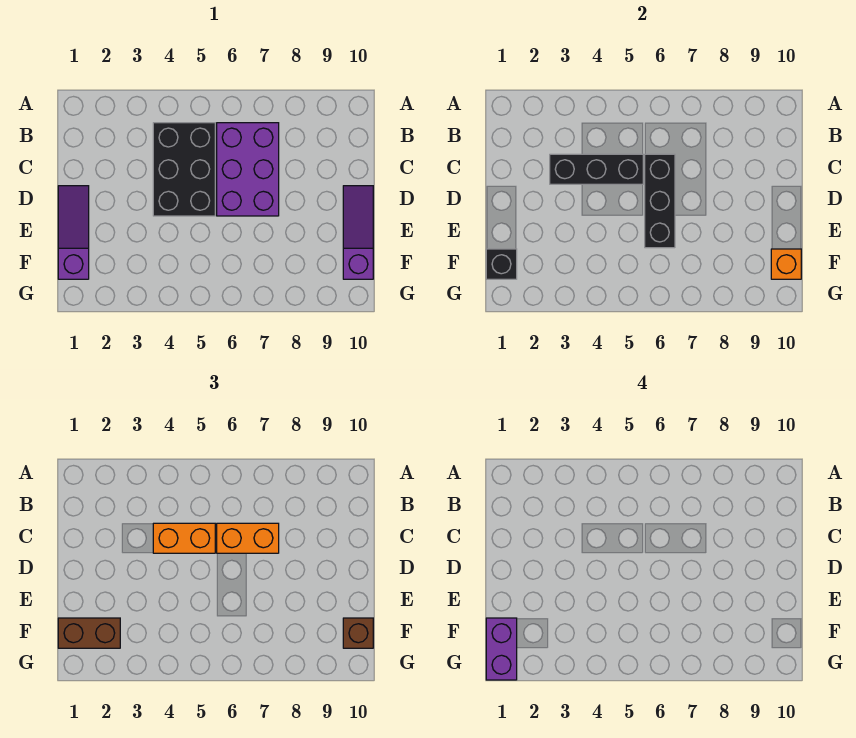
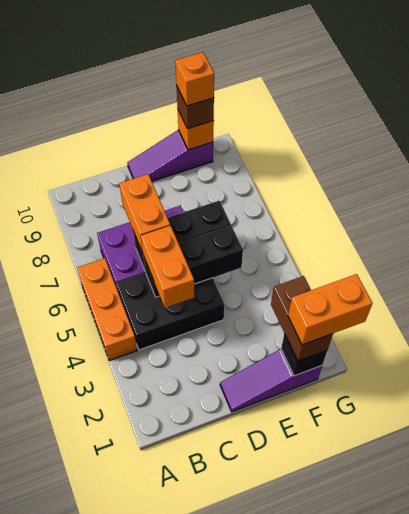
none -> orange 1x3 brick [77,258,137,361]
black 1x3 brick [550,154,643,184] -> black 1x3 brick turned to [143,226,243,297]
purple 1x2 brick [486,618,517,680] -> orange 1x2 brick [288,274,372,345]
none -> orange 1x1 brick [175,52,214,106]

